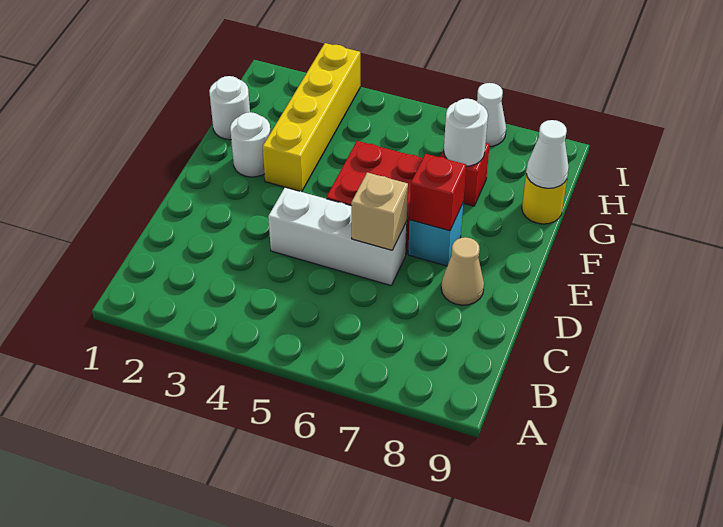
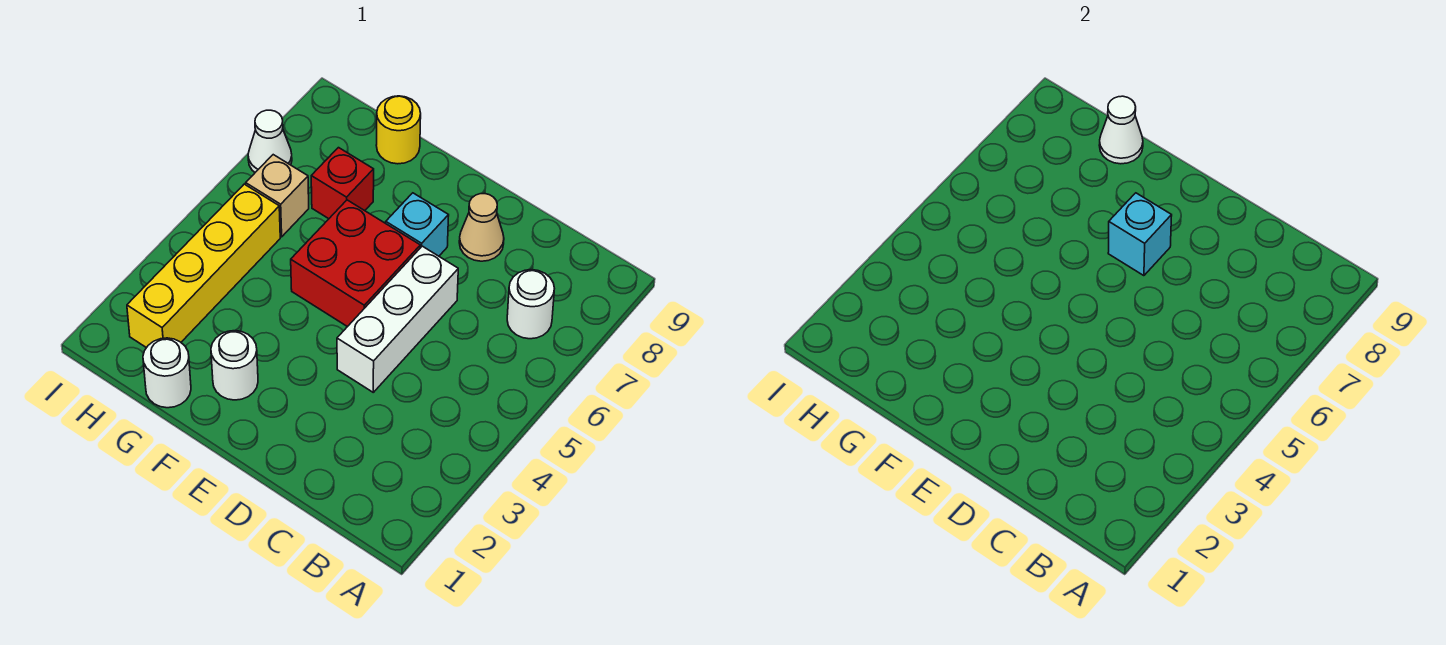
tan 1x1 brick [351,173,408,250] -> tan 1x1 brick moved to [246,155,309,237]
red 1x1 brick [410,154,466,231] -> cyan 1x1 brick [1108,193,1172,276]
yellow 1x4 brick [263,43,360,192] -> yellow 1x4 brick turned to [127,184,280,348]
white 1x1 round brick [444,99,488,166] -> white 1x1 round brick moved to [507,270,555,339]

